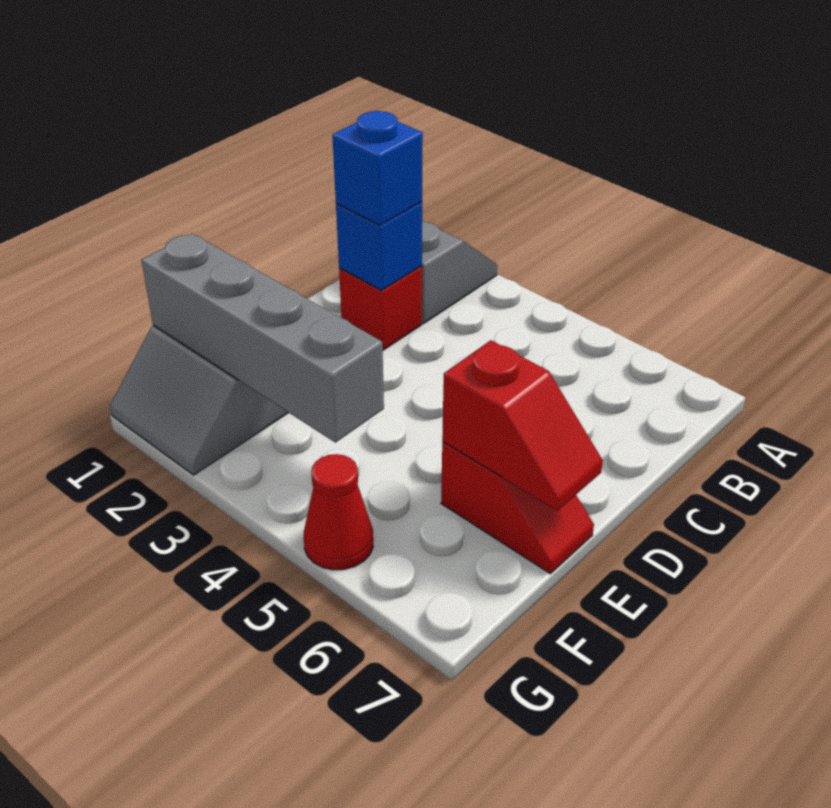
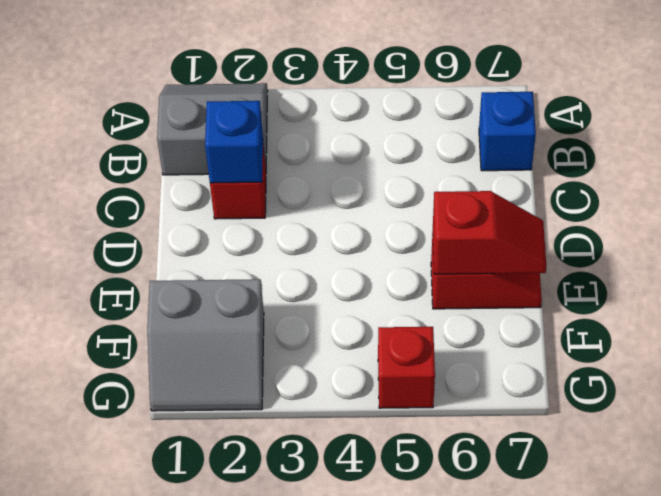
blue 1x1 brick [332,111,423,225] -> blue 1x1 brick moved to [479,92,536,171]
grey 1x4 brick [141,234,384,443] -> none
red 1x1 cone [304,454,373,570] -> red 1x1 brick [378,327,435,408]

